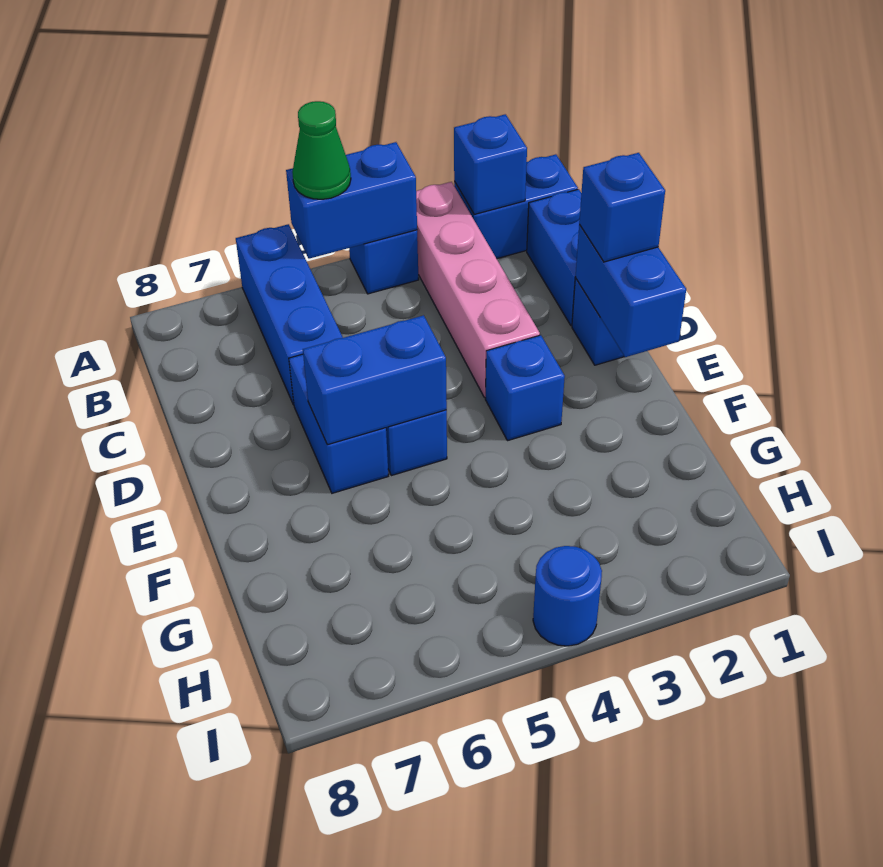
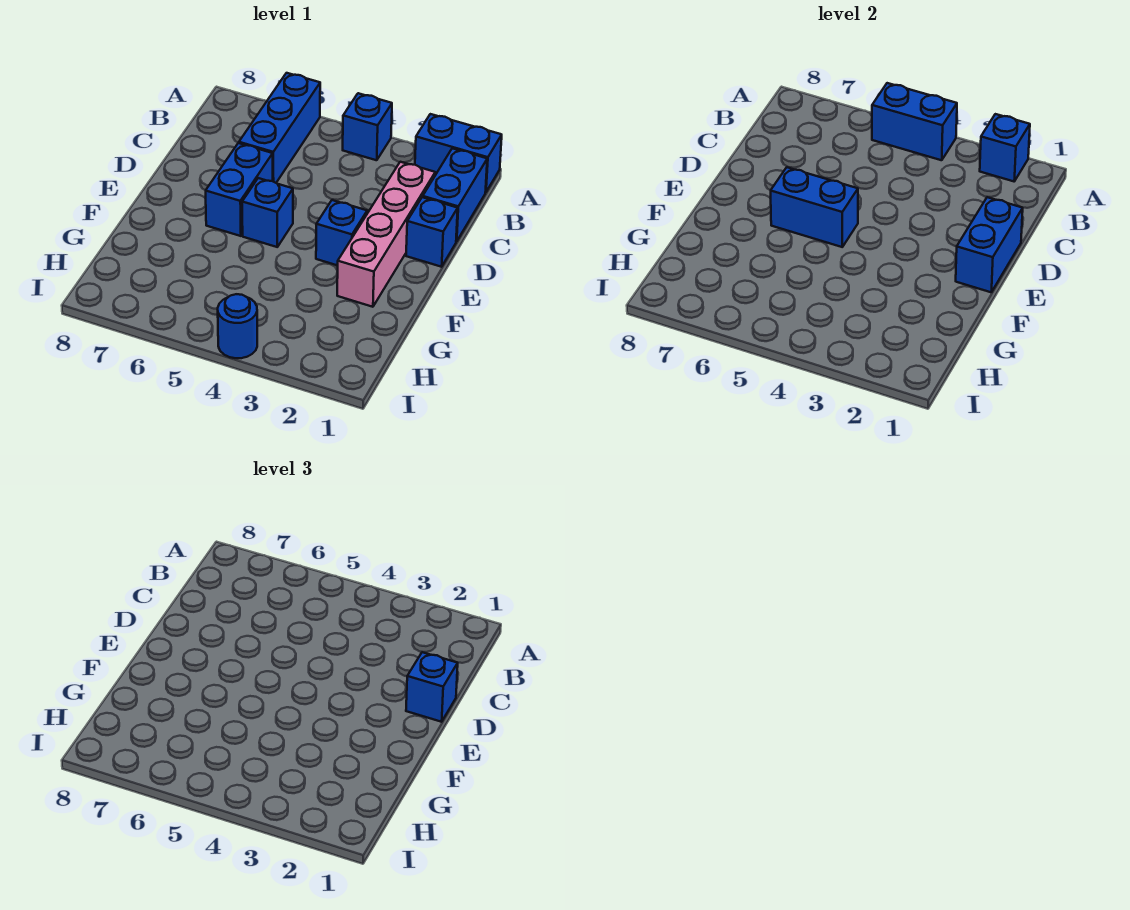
pink 1x4 brick [416,182,540,398] -> pink 1x4 brick moved to [337,162,435,307]
green 1x1 cone [292,101,351,199] -> none

